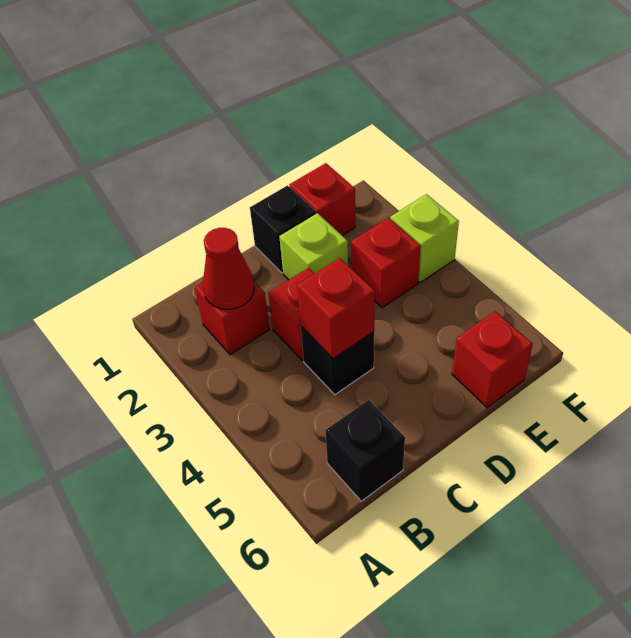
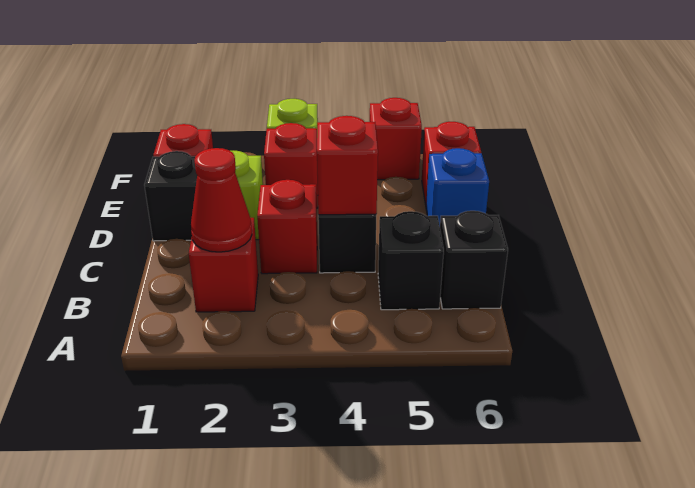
none -> black 1x1 brick [378,211,444,310]
none -> blue 1x1 brick [426,148,489,226]
none -> red 1x1 brick [370,98,422,180]

